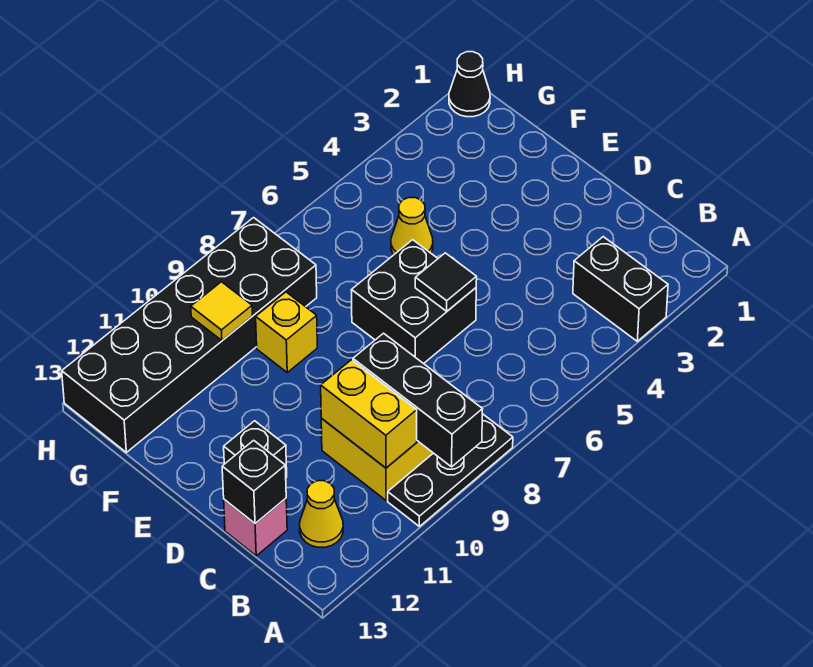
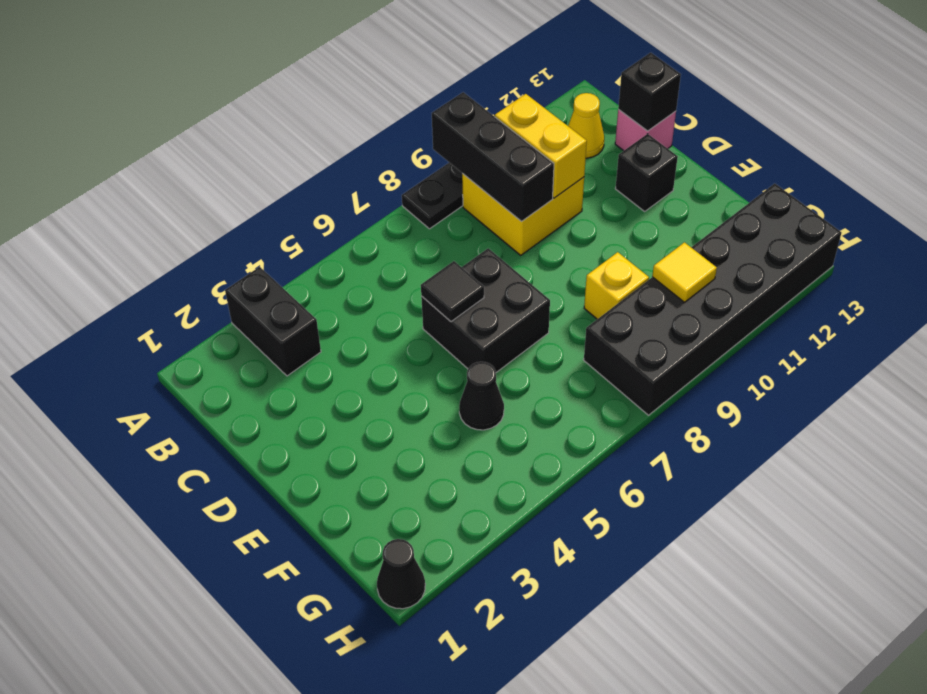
yellow 1x1 cone [391,197,433,255] -> black 1x1 cone [459,362,504,430]

